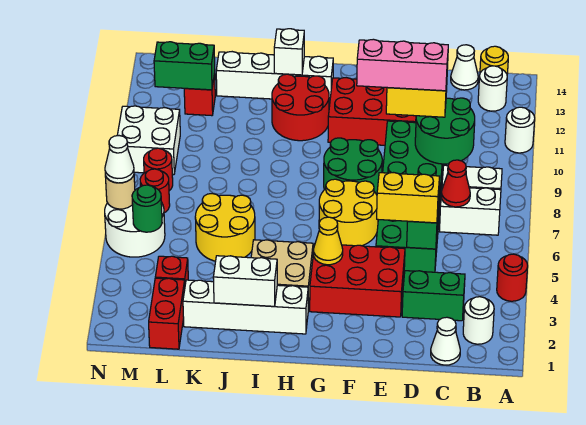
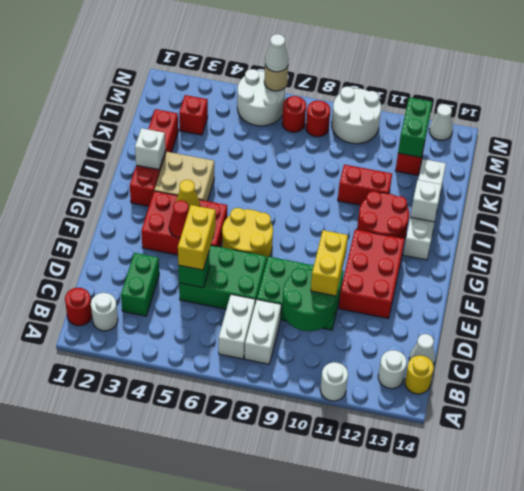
red 1x1 round brick [497,254,528,301] -> red 1x1 round brick moved to [65,288,92,326]
white 1x1 cone [431,317,460,365] -> white 1x1 cone moved to [429,104,453,140]
red 1x1 cone [441,160,470,207] -> red 1x1 cone moved to [169,200,189,238]
pink 1x3 brick [357,39,448,91] -> none
red 2x3 brick [310,244,405,317] -> red 2x3 brick turned to [141,191,227,255]
green 2x2 round brick [324,138,382,195] -> none
white 1x4 brick [183,280,308,334] -> red 1x4 brick [130,109,178,206]
white 1x2 brick [213,256,277,306] -> white 1x1 brick [135,128,165,170]
yellow 2x2 round brick [195,194,255,261] -> none
red 1x2 brick [149,278,185,349] -> red 1x2 brick moved to [338,165,392,205]
green 1x1 round brick [132,185,162,232] -> none
white 2x2 brick [117,106,180,175] -> white 2x2 round brick [332,87,381,144]

